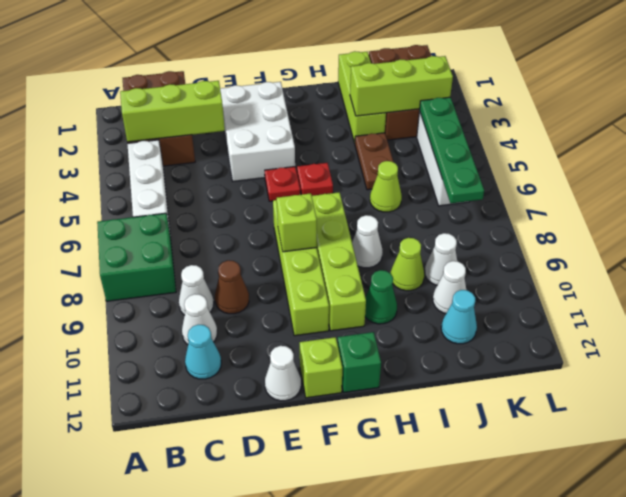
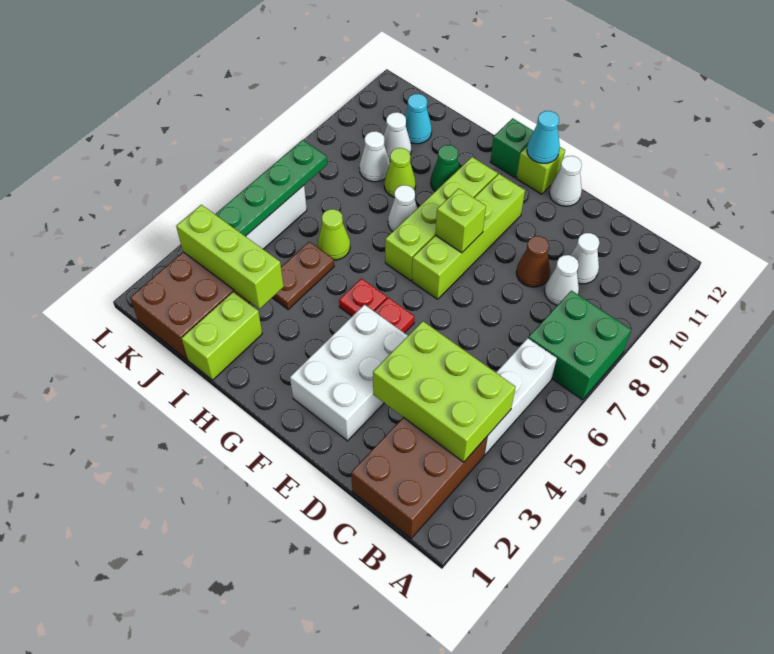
lime 1x3 brick [120,81,225,142] -> lime 2x3 brick [373,321,515,462]
cyan 1x1 cone [185,325,221,379] -> cyan 1x1 cone moved to [527,111,560,163]
lime 1x3 brick [338,51,386,143] -> lime 1x2 brick [181,292,262,380]

